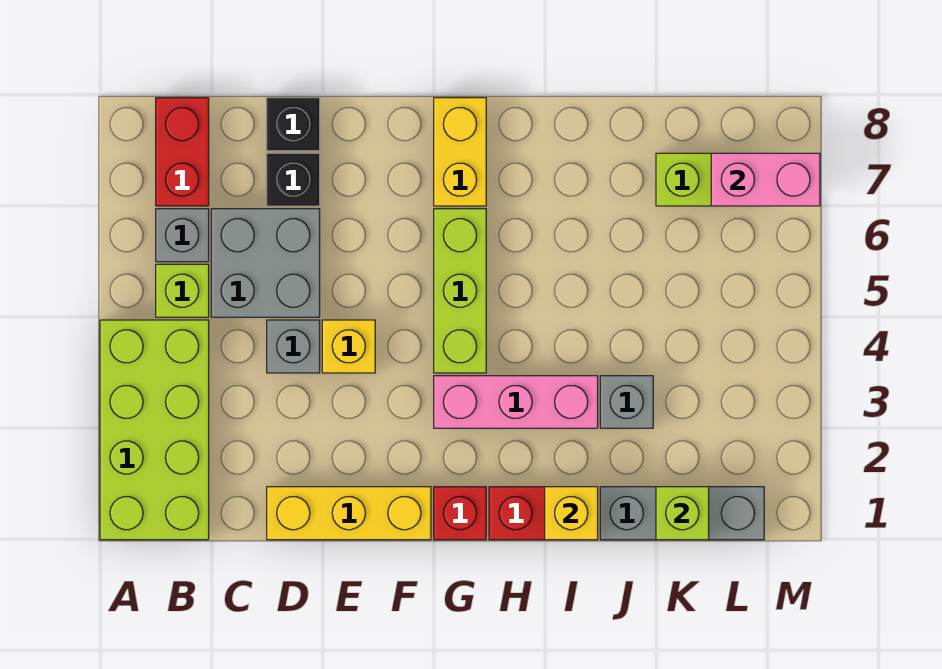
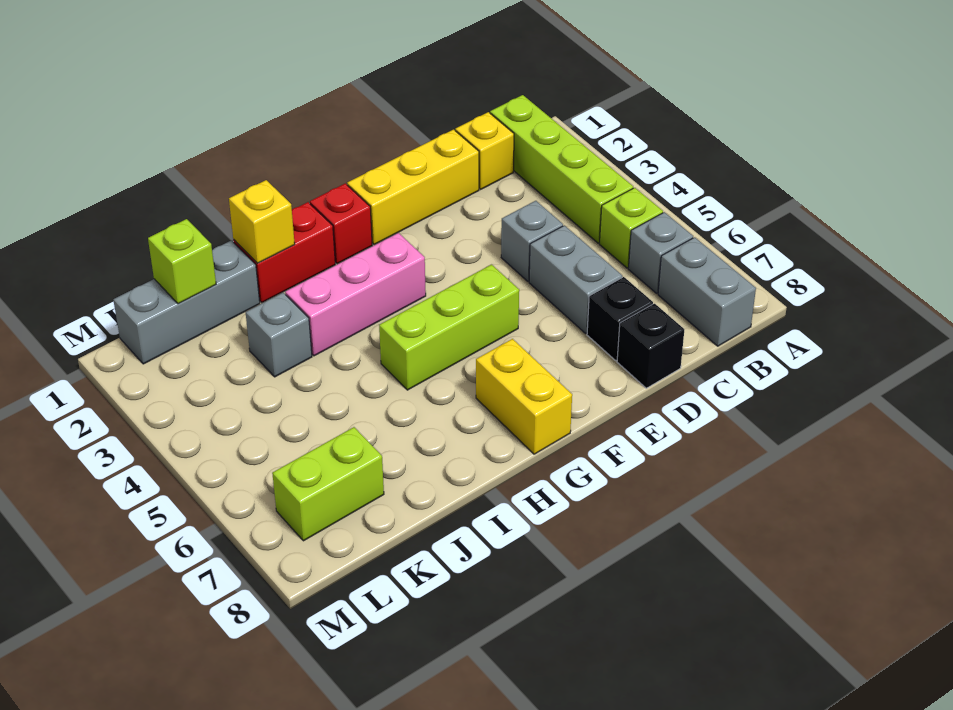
lime 2x4 brick [100,320,209,540] -> lime 1x4 brick [490,95,633,243]
red 1x2 brick [156,98,209,206] -> grey 1x2 brick [658,237,756,346]
grey 2x2 brick [211,209,320,317] -> grey 1x2 brick [529,225,622,333]
yellow 1x1 brick [322,320,375,373] -> yellow 1x1 brick moved to [455,112,514,189]
lime 1x3 brick [434,209,486,373] -> lime 1x3 brick turned to [379,264,519,390]
pink 1x2 brick [711,153,820,206] -> none

